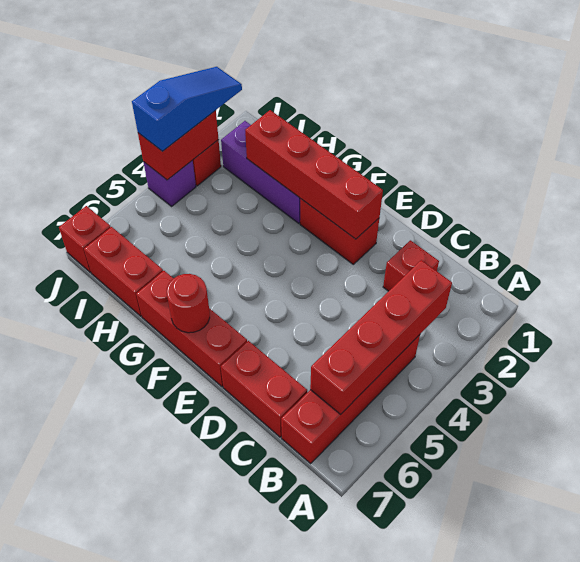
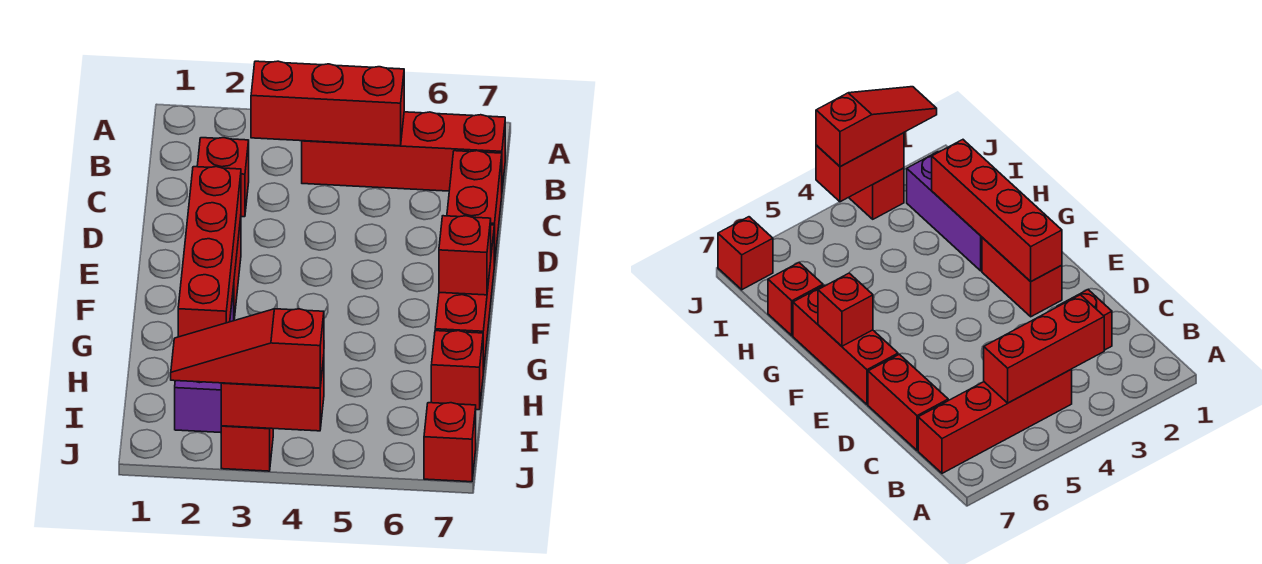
red 1x4 brick [310,260,452,414] -> red 1x3 brick [251,61,404,146]
red 1x1 round brick [167,274,210,333] -> red 1x1 brick [439,216,491,295]
red 1x2 brick [84,227,163,316] -> red 1x1 brick [431,331,483,410]
blue 1x3 slope [132,67,242,151] -> red 1x3 slope [171,309,324,388]
purple 1x1 brick [144,161,196,206] -> none

